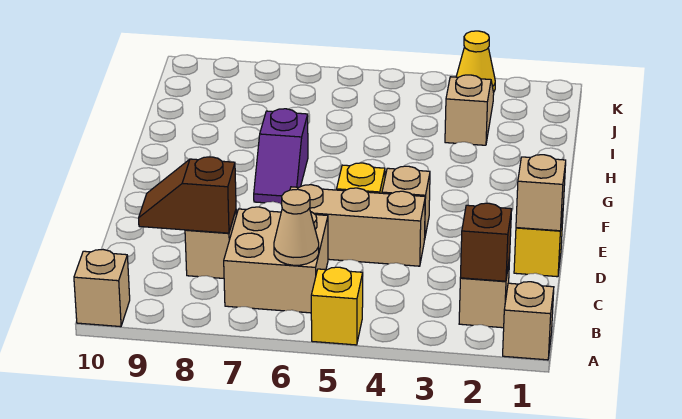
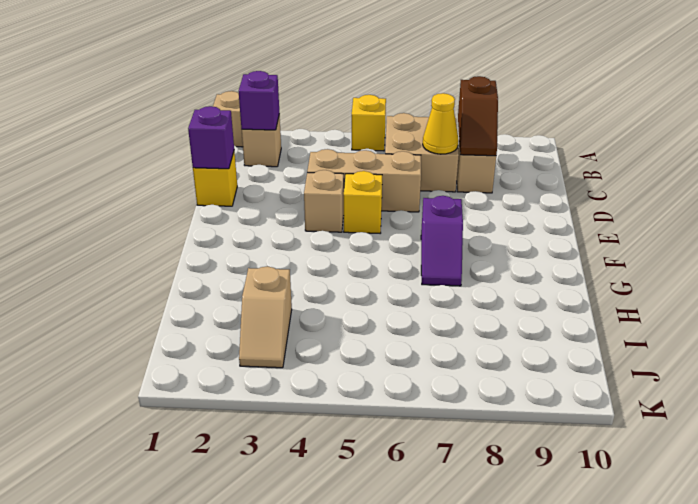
tan 1x1 brick [74,250,130,327] -> none
brown 1x1 brick [460,203,512,281] -> purple 1x1 brick [239,71,279,130]
tan 1x1 cone [274,189,319,265] -> none
brown 1x2 slope [139,157,236,233] -> brown 1x2 slope turned to [458,76,498,156]
tan 1x1 brick [516,155,566,231] -> purple 1x1 brick [188,106,234,169]
purple 1x2 slope [254,109,308,204] -> purple 1x2 slope turned to [421,196,463,286]
yellow 1x1 cone [456,31,495,92] -> yellow 1x1 cone moved to [423,93,458,154]

